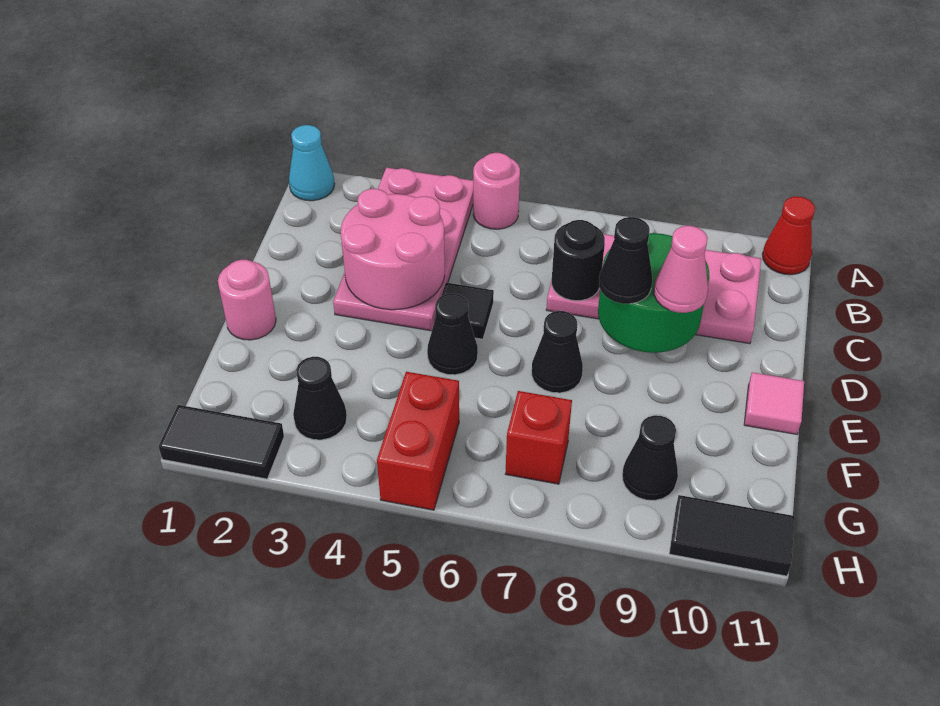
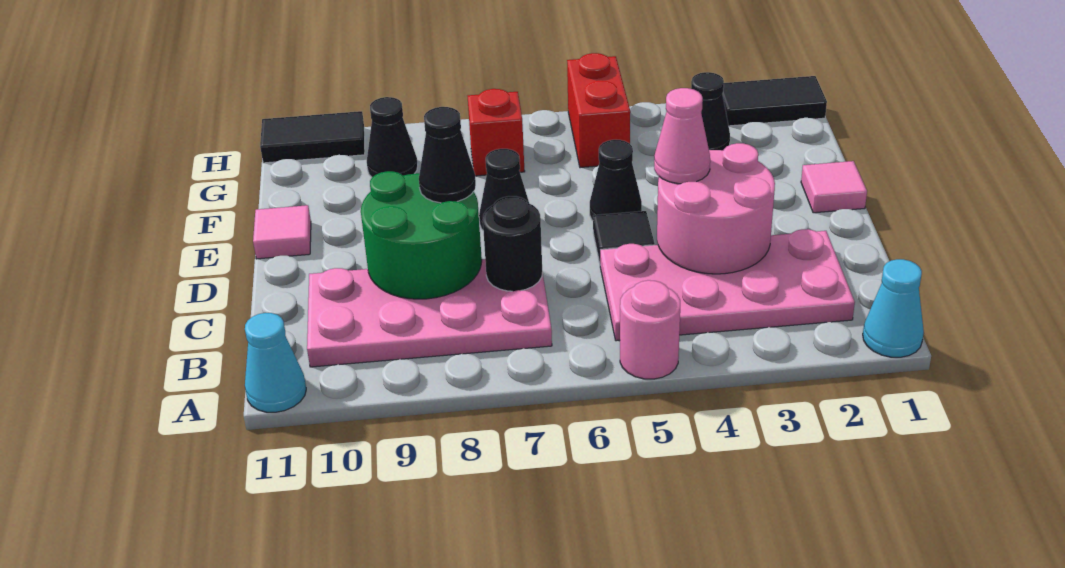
pink 2x4 plate [333,168,473,331] -> pink 2x4 plate turned to [600,229,855,341]
red 1x1 cone [762,196,815,275] -> cyan 1x1 cone [245,313,306,412]
pink 1x1 cone [654,226,708,313] -> pink 1x1 cone moved to [654,88,710,184]
pink 1x1 round brick [218,260,276,340] -> pink 1x1 tile [801,161,867,213]

